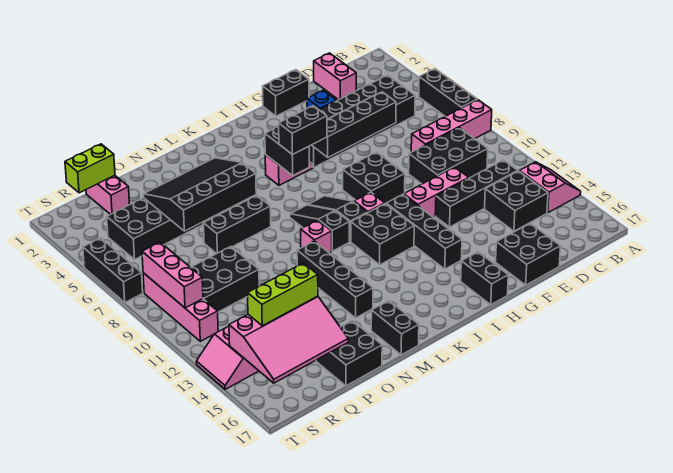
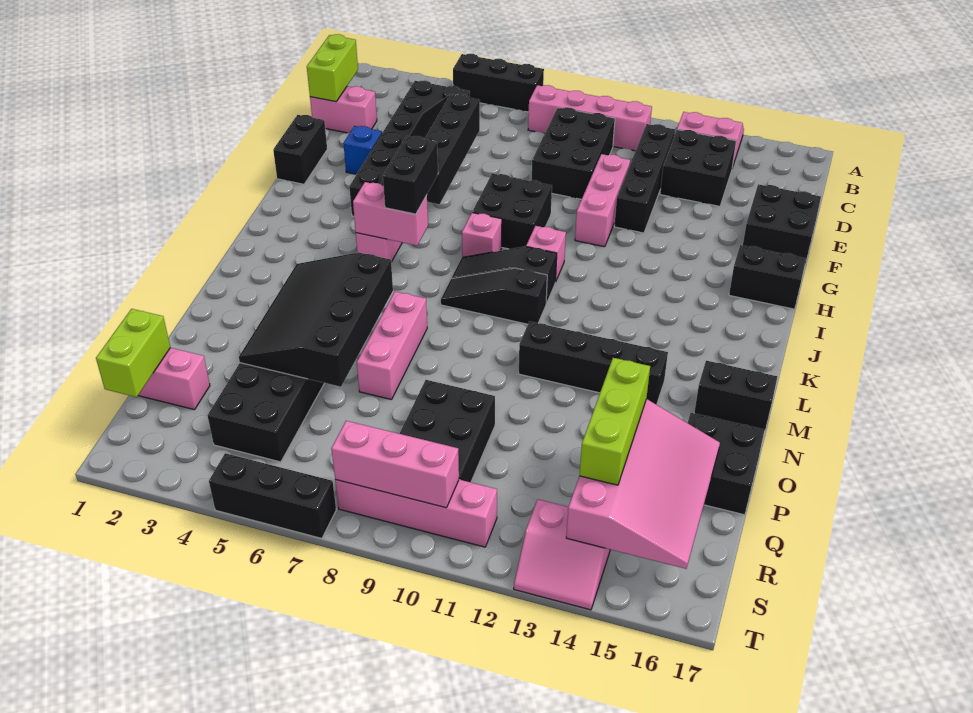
pink 1x4 brick [411,100,492,152] -> pink 1x4 brick turned to [528,85,652,151]
none -> lime 1x2 brick [307,34,358,102]
black 1x4 brick [386,194,462,269] -> none
black 2x2 brick [351,204,414,265] -> none
black 1x2 brick [265,127,309,175] -> pink 1x2 brick [353,182,428,246]
pink 1x1 brick [301,220,332,253] -> pink 1x1 brick moved to [462,213,502,257]
black 1x3 brick [203,195,271,254] -> pink 1x3 brick [357,292,427,400]

